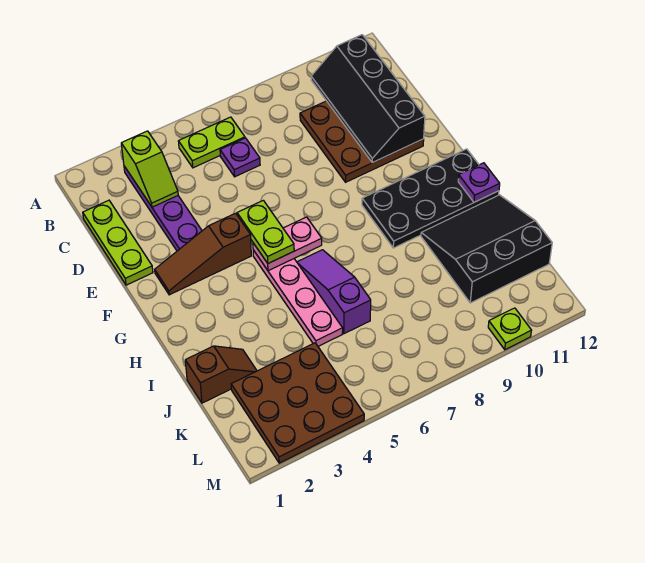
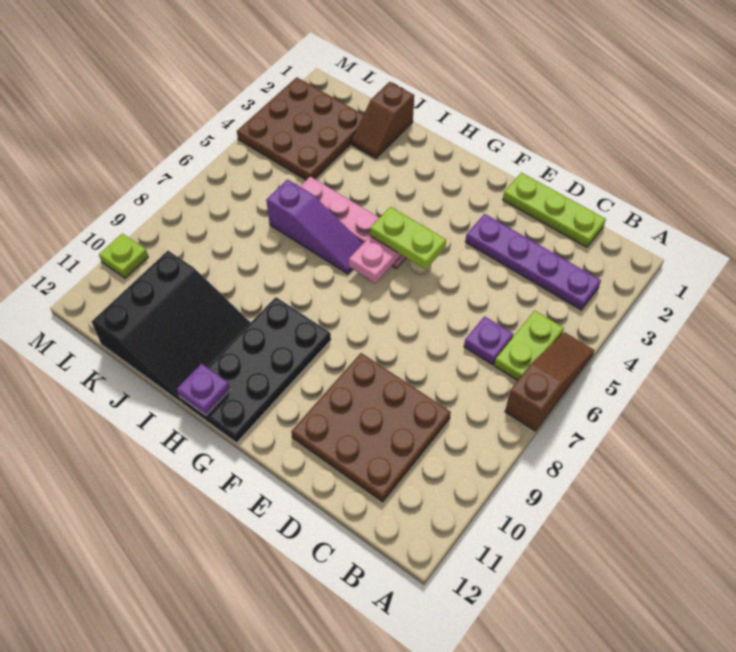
lime 1x2 slope [121,131,178,207] -> none
black 2x4 slope [311,35,425,163] -> none
brown 1x3 slope [155,213,251,295] -> brown 1x3 slope moved to [505,332,594,431]

